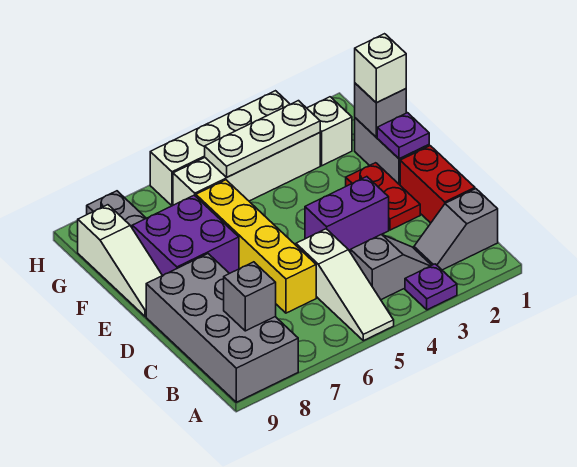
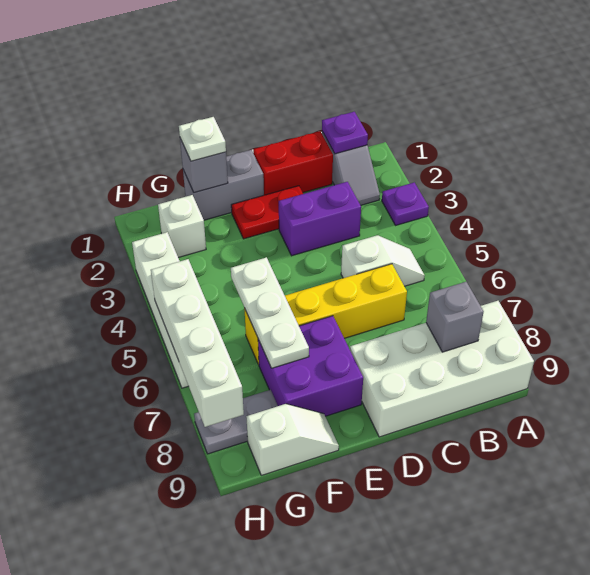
white 1x3 slope [296,229,394,341] -> white 1x2 slope [341,235,425,286]
grey 2x4 brick [146,254,298,402] -> white 2x4 brick [350,301,534,437]
grey 1x2 slope [351,234,432,300] -> none
purple 1x2 brick [305,177,389,250] -> purple 1x2 brick turned to [279,182,361,256]
purple 1x1 plate [377,113,429,159] -> purple 1x1 plate moved to [322,112,368,154]
white 1x3 slope [78,205,162,317] -> white 1x2 slope [246,404,339,475]
white 1x1 brick [355,34,406,103] -> white 1x1 plate [179,117,226,161]
white 1x4 brick [173,133,320,205] -> white 1x4 brick moved to [151,259,244,427]
white 1x3 plate [205,101,320,177] -> white 1x3 plate moved to [231,257,309,368]

